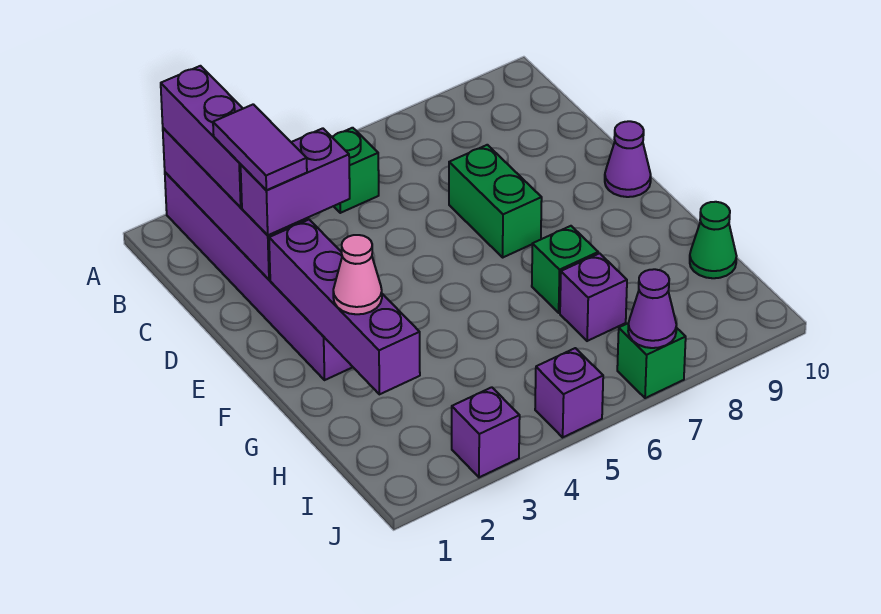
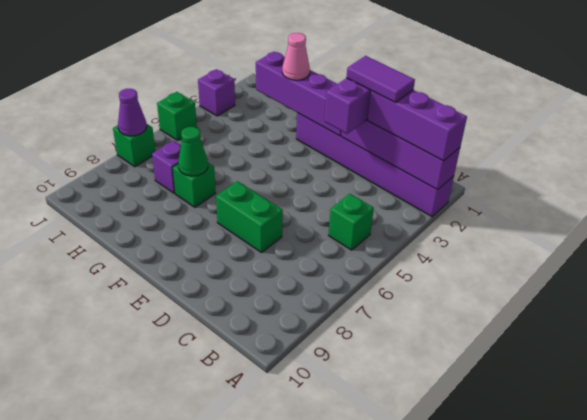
purple 1x1 cone [605,121,651,197] -> none
green 1x1 cone [690,202,736,278] -> green 1x1 cone moved to [178,127,208,176]
purple 1x1 brick [535,348,603,437] -> green 1x1 brick [157,92,197,140]

